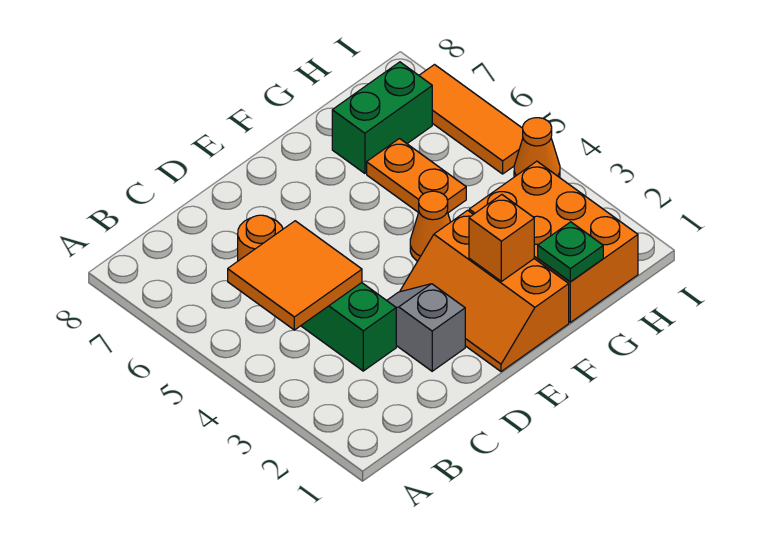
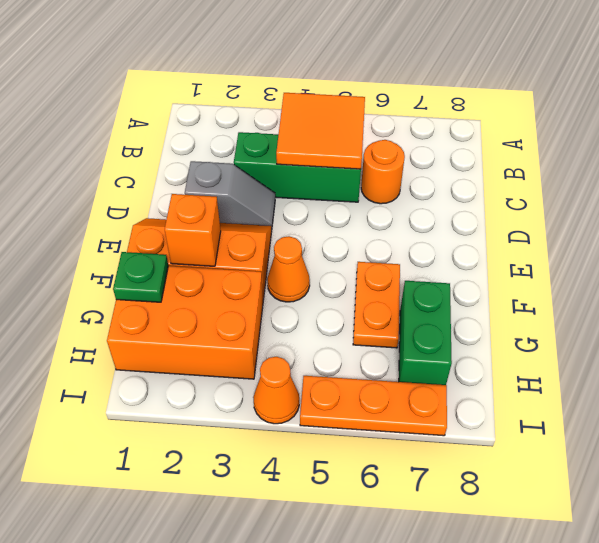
orange 1x2 plate [367,139,466,213] -> orange 1x2 plate turned to [353,262,400,348]
orange 1x3 tile [419,65,523,174] -> orange 1x3 plate [300,376,447,436]

